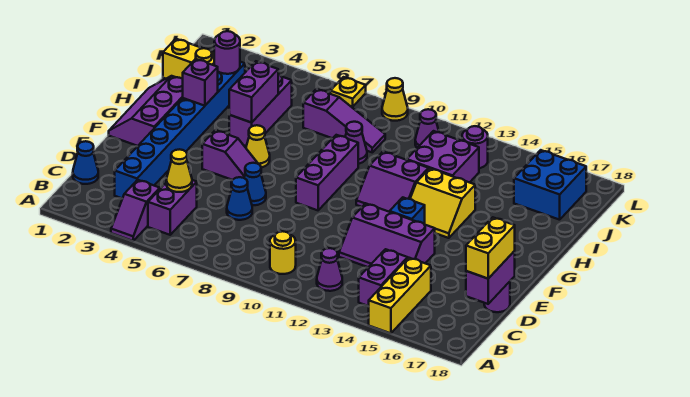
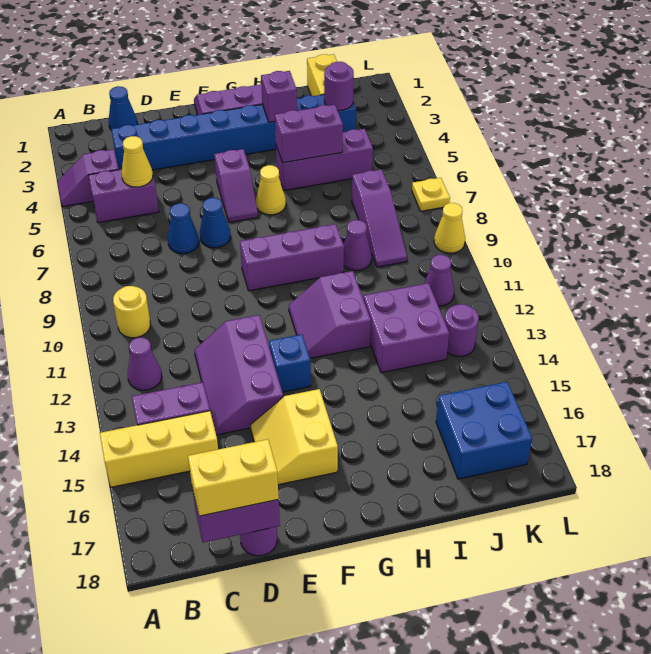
yellow 2x2 slope [410,168,475,238] -> yellow 2x2 slope moved to [250,389,338,485]

